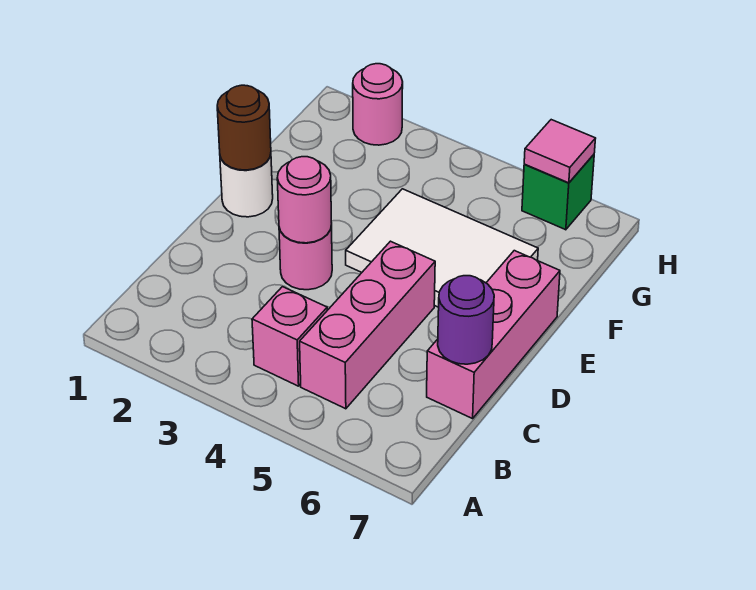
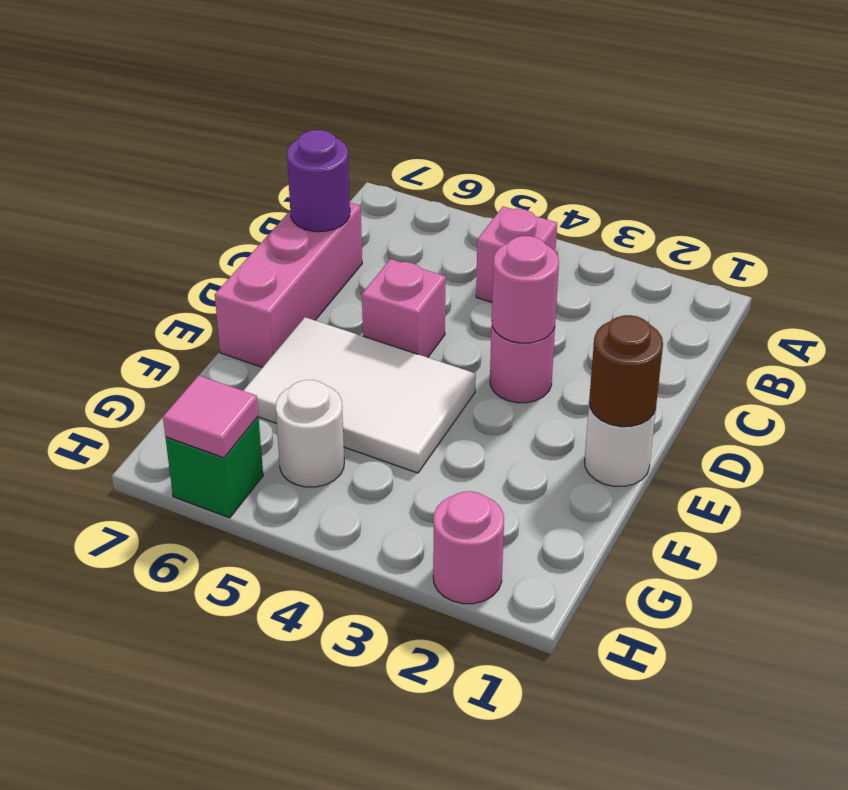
pink 1x3 brick [300,241,435,409] -> pink 1x1 brick [362,259,446,357]
none -> white 1x1 round brick [276,380,344,487]

